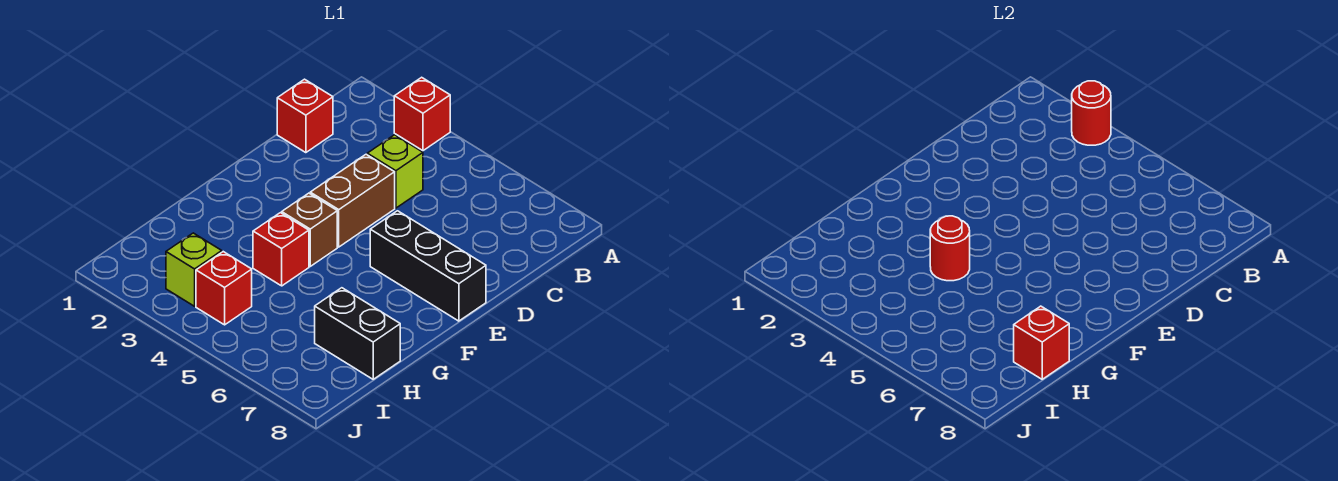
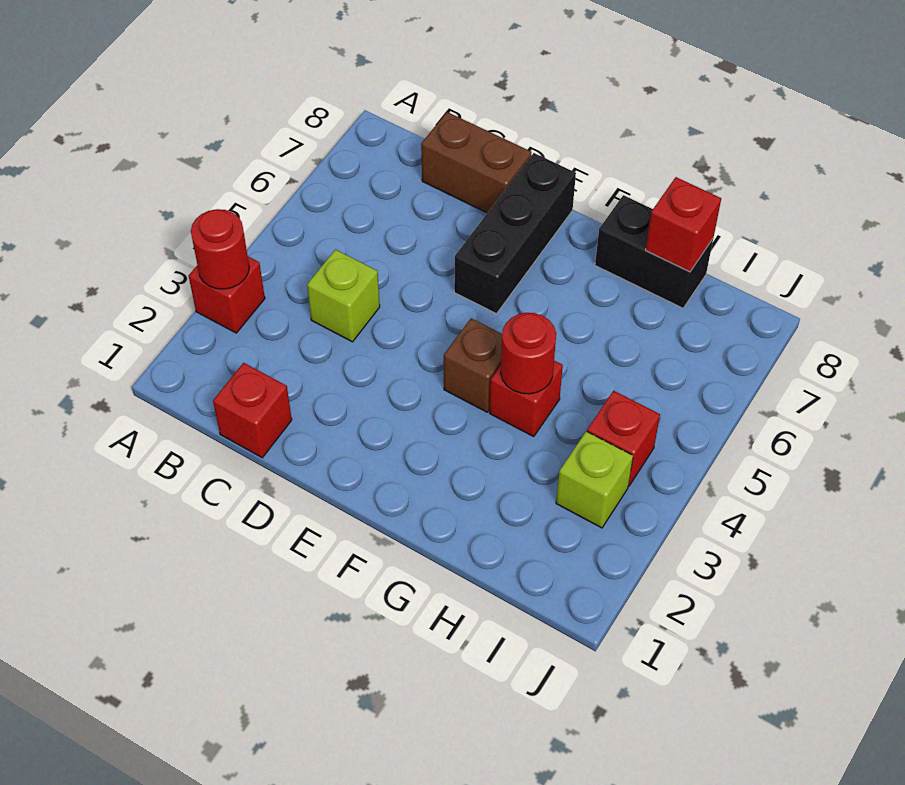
brown 1x2 brick [310,154,395,247] -> brown 1x2 brick moved to [421,112,532,213]
black 1x2 brick [315,288,400,379] -> black 1x2 brick turned to [595,195,713,308]

